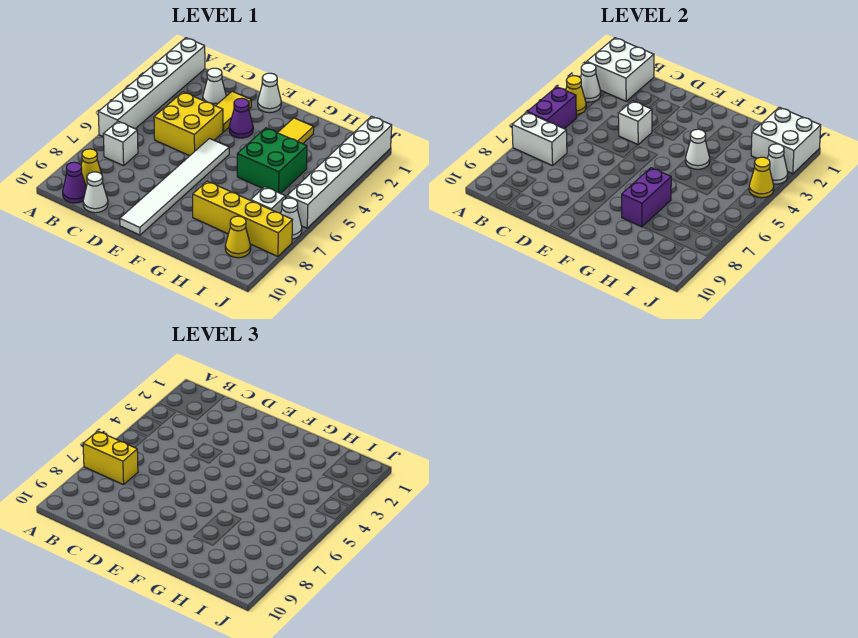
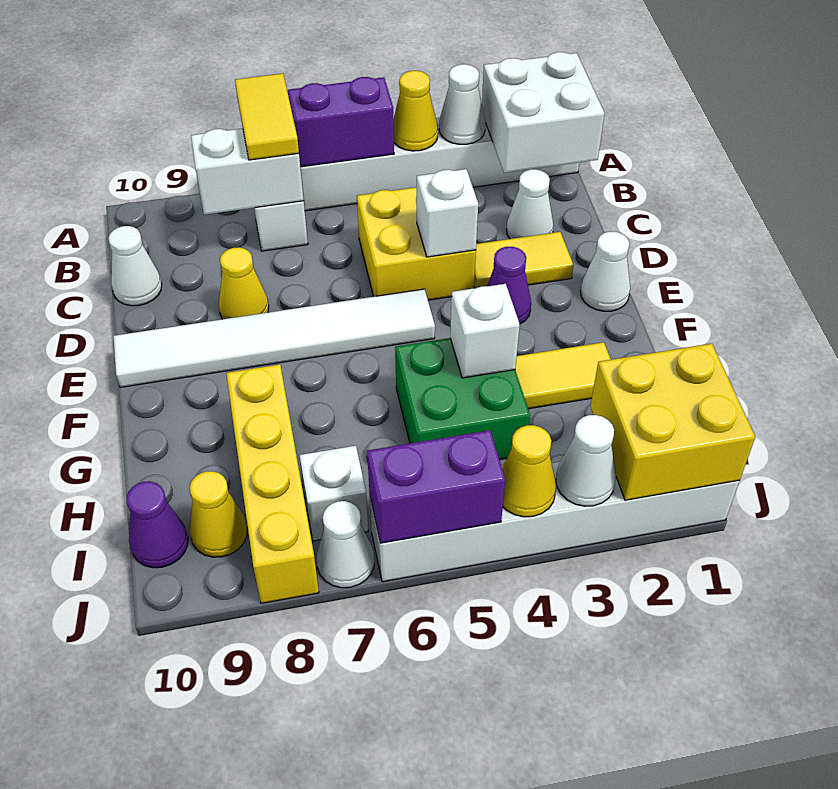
white 1x2 brick [512,112,567,166] -> white 1x2 brick turned to [191,128,304,215]
yellow 1x2 brick [83,431,138,485] -> yellow 1x2 tile [235,73,299,160]
yellow 1x1 cone [81,149,102,187] -> yellow 1x1 cone moved to [219,247,269,319]
purple 1x1 cone [63,162,86,203] -> purple 1x1 cone moved to [126,481,188,568]
white 1x1 cone [685,129,710,169] -> white 1x1 brick [450,284,520,378]
purple 1x2 brick [622,168,671,227] -> purple 1x2 brick moved to [367,430,505,543]
white 2x2 brick [751,107,821,174] -> yellow 2x2 brick [590,344,755,500]

